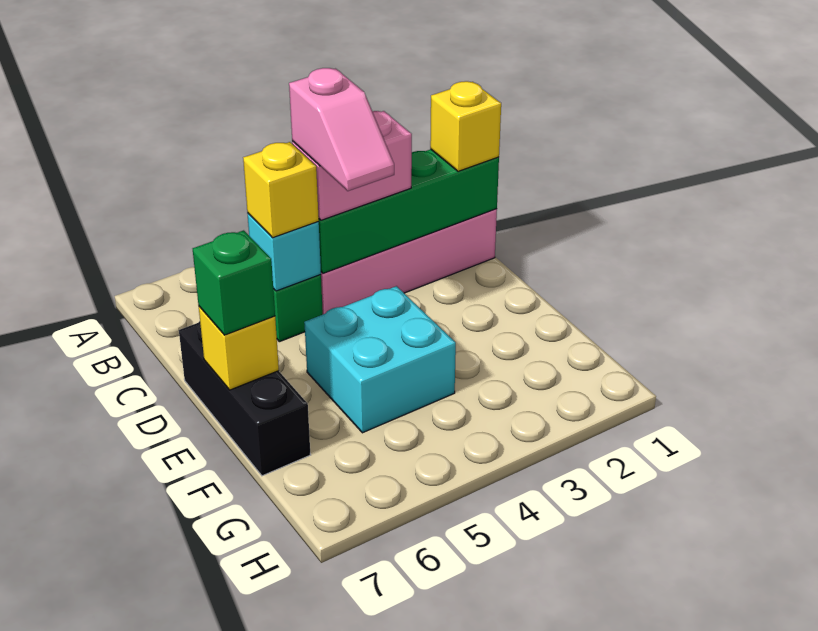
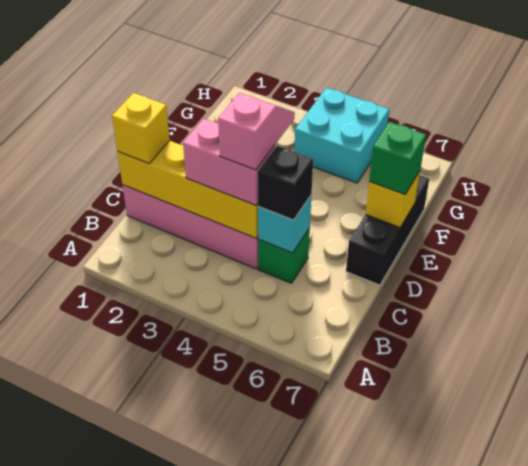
green 1x4 brick [318,149,499,273] -> yellow 1x4 brick [118,141,258,238]
yellow 1x1 brick [243,142,319,238] -> black 1x1 brick [258,146,313,220]
cyan 2x2 brick [304,286,456,433] -> cyan 2x2 brick moved to [294,88,389,183]

